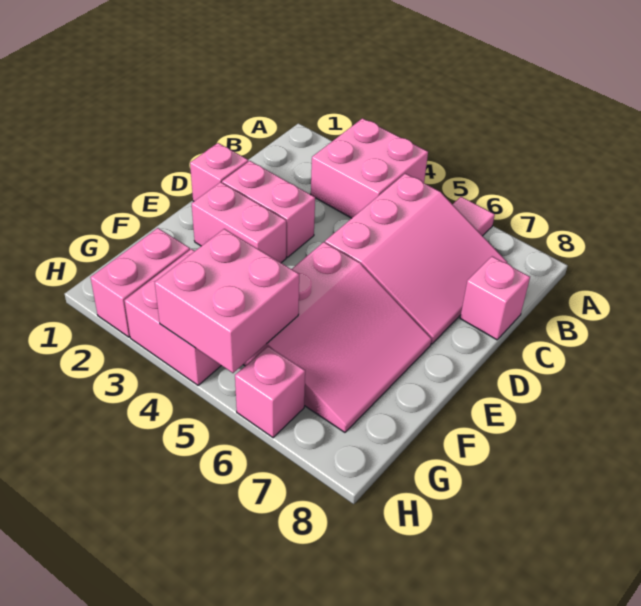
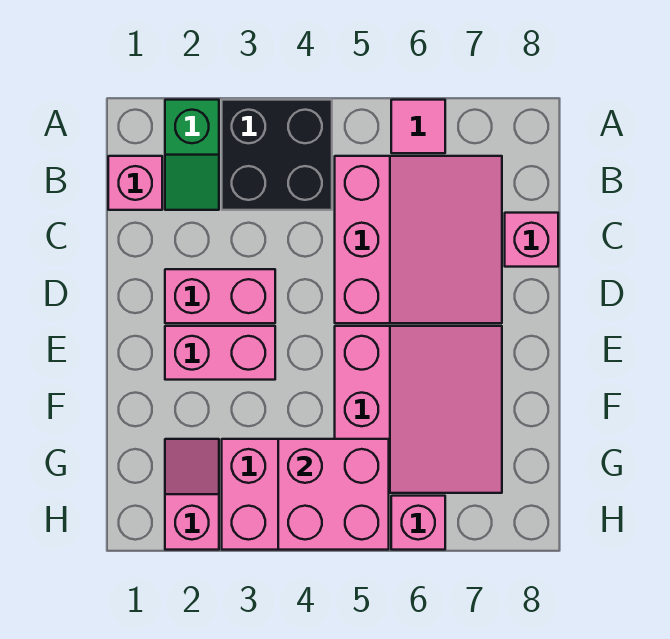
none -> green 1x2 slope [165,100,219,210]
pink 2x2 brick [311,118,428,218] -> black 2x2 brick [222,100,332,210]
pink 1x1 brick [190,143,248,201] -> pink 1x1 brick moved to [108,156,162,210]
pink 1x2 brick [90,228,190,337] -> pink 1x2 slope [165,439,219,550]

